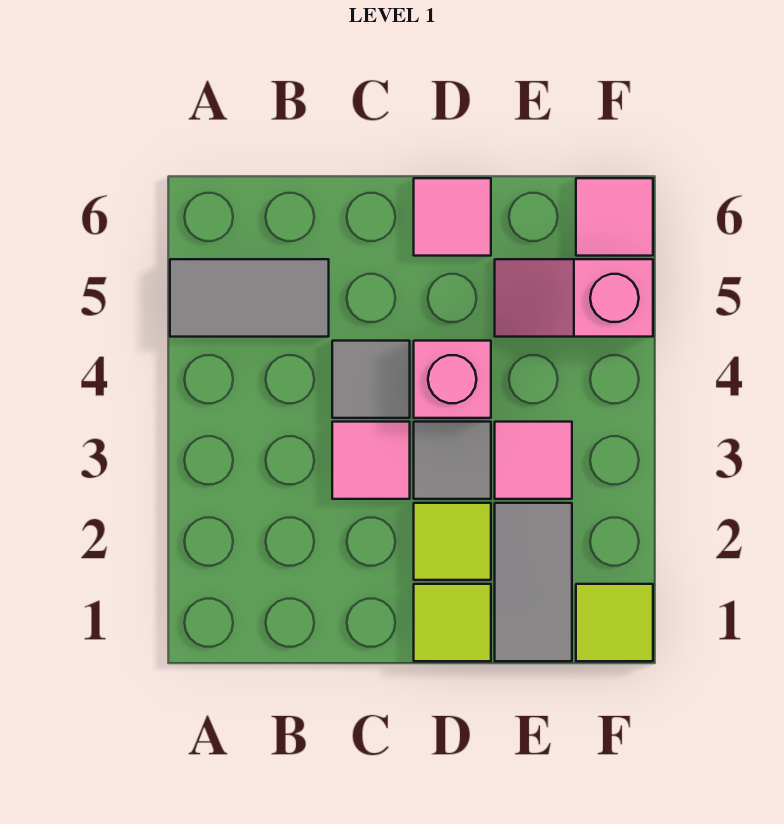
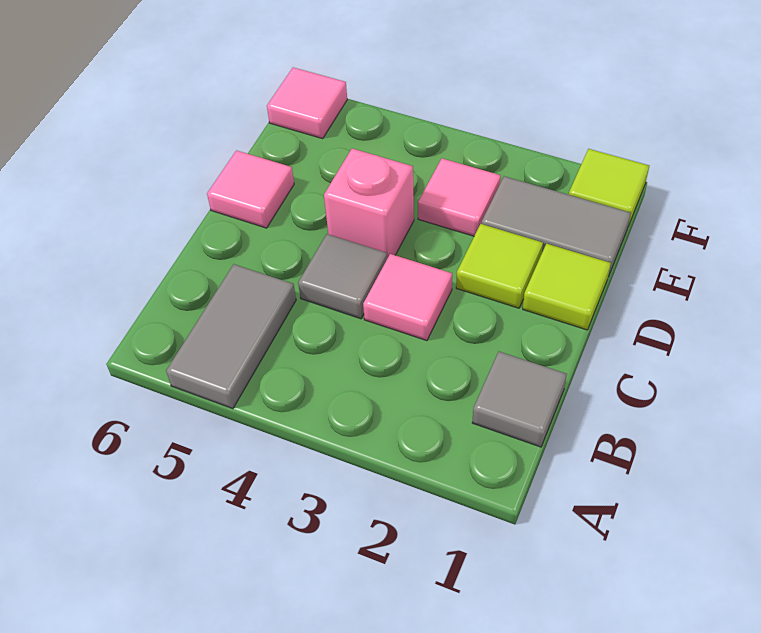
grey 1x1 tile [414,422,491,499] -> grey 1x1 tile moved to [472,352,567,447]
pink 1x2 slope [495,259,653,337] -> none

